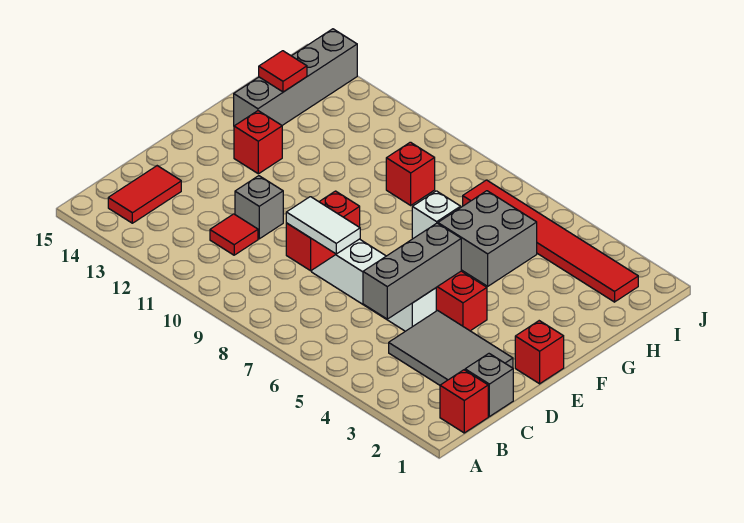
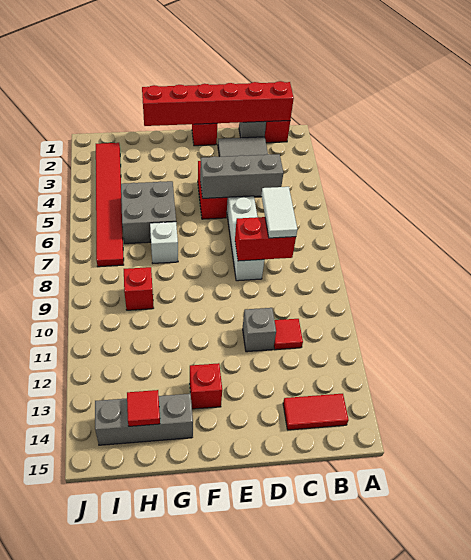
none -> red 1x6 brick [142,81,294,126]
grey 1x4 brick [234,29,357,126] -> grey 1x3 brick [95,394,193,445]

